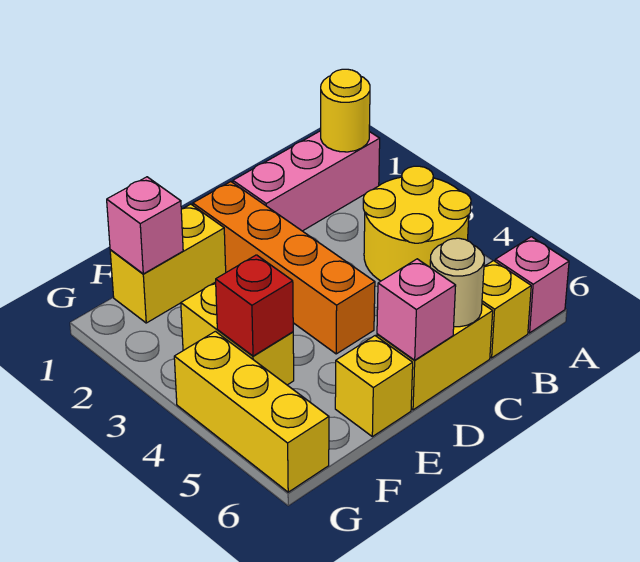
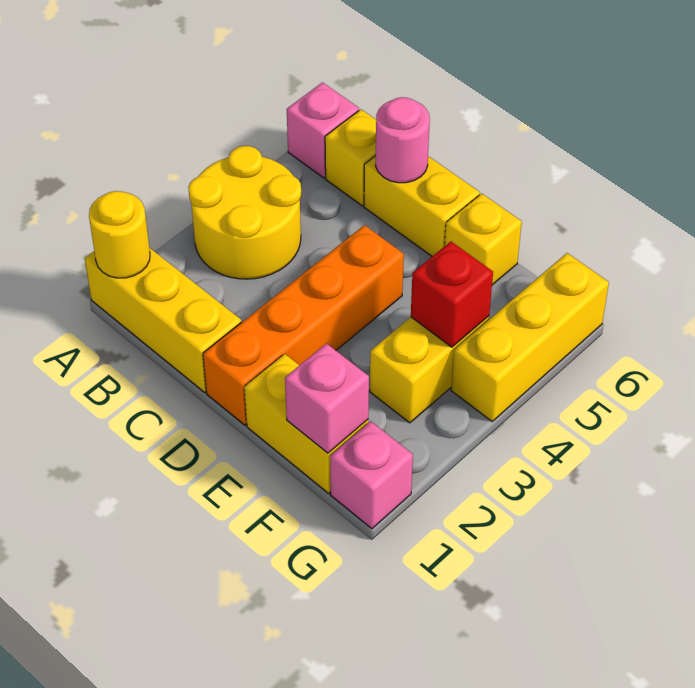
pink 1x3 brick [233,131,380,231] -> yellow 1x3 brick [85,248,241,392]
tan 1x1 round brick [430,238,484,327] -> pink 1x1 round brick [376,97,430,183]
pink 1x1 brick [377,259,456,360] -> pink 1x1 brick moved to [330,421,413,529]

